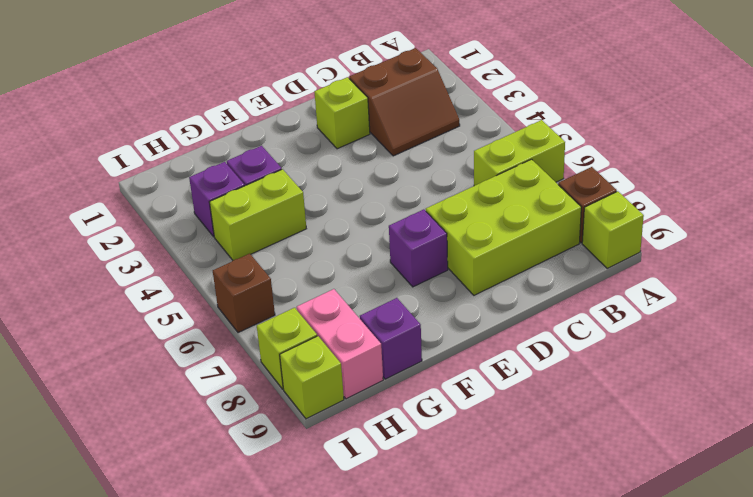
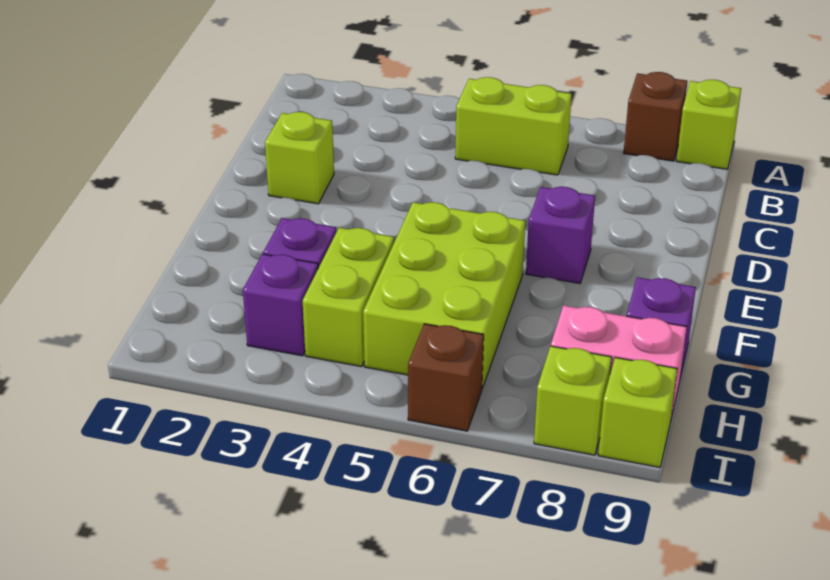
lime 1x2 brick [474,120,565,186] -> lime 1x2 brick turned to [455,77,572,175]
brown 2x2 slope [349,48,460,156] -> none
lime 2x3 brick [426,159,581,295] -> lime 2x3 brick moved to [363,202,525,388]

